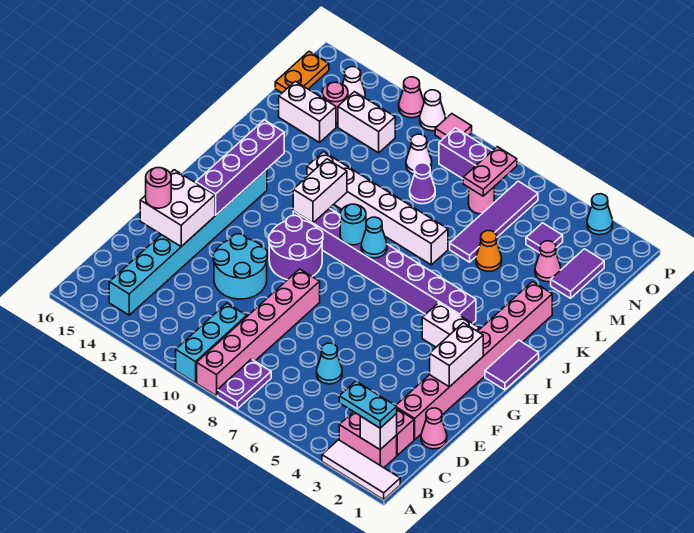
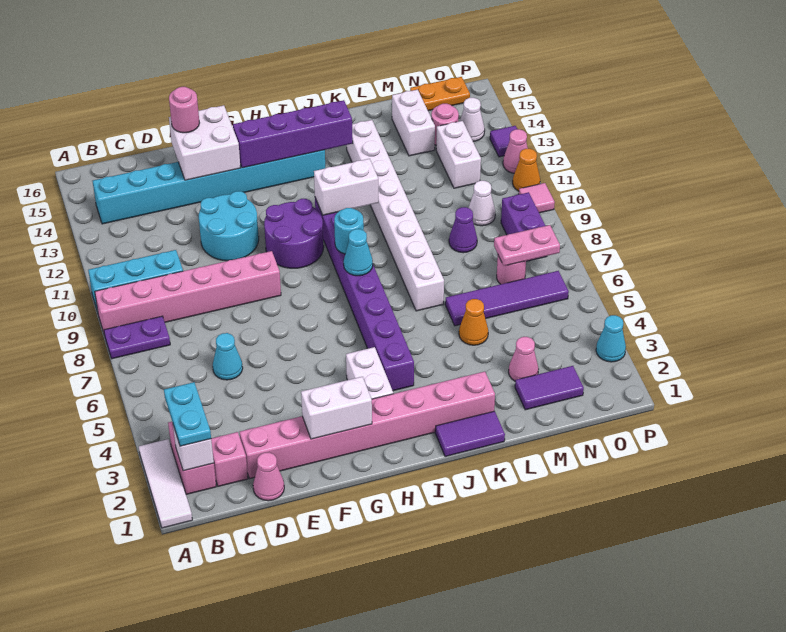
purple 1x2 tile [485,340,539,390] -> purple 1x2 tile moved to [435,411,505,457]
white 1x6 brick [307,152,448,265] -> white 1x8 brick [347,120,444,311]
purple 1x1 tile [526,223,563,253] -> purple 1x1 tile moved to [490,126,517,157]
white 1x1 cone [420,90,445,131] -> orange 1x1 cone [513,149,540,191]

